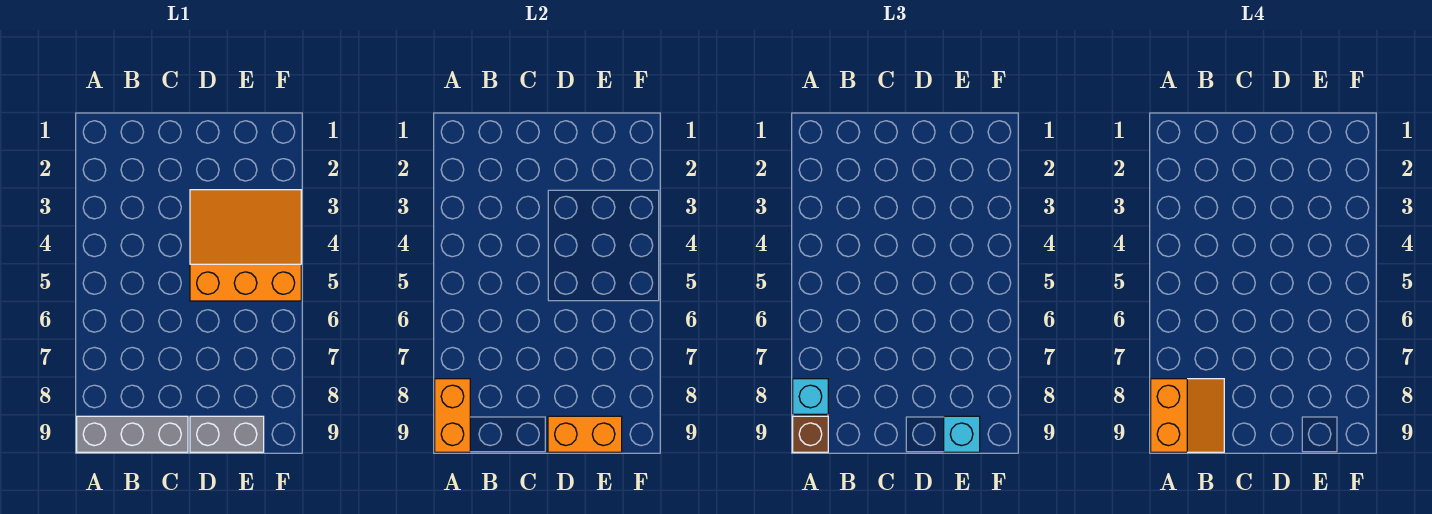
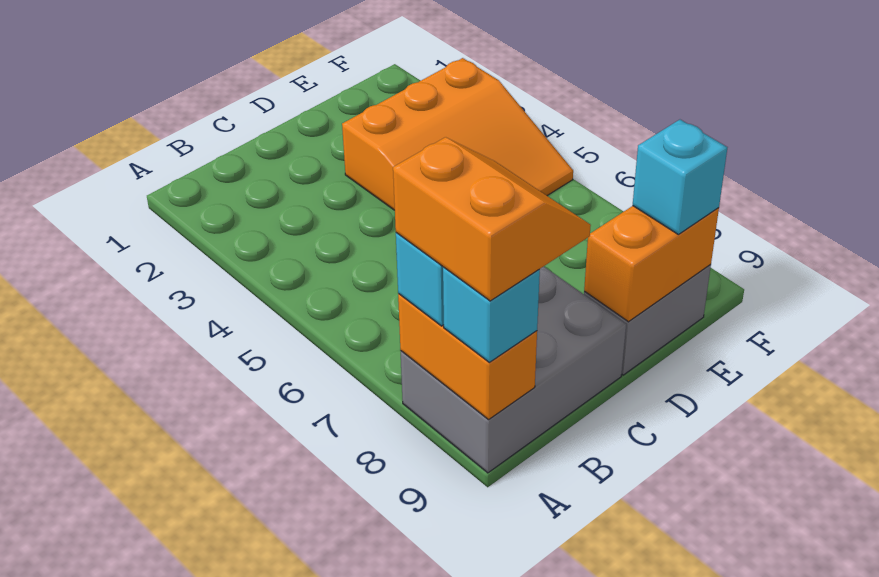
grey 1x3 brick [77,416,188,452] -> grey 2x3 brick [401,266,626,473]
brown 1x1 brick [793,416,828,452] -> cyan 1x1 brick [443,267,540,362]
orange 3x3 slope [190,190,301,301] -> orange 3x3 slope turned to [342,58,573,210]

